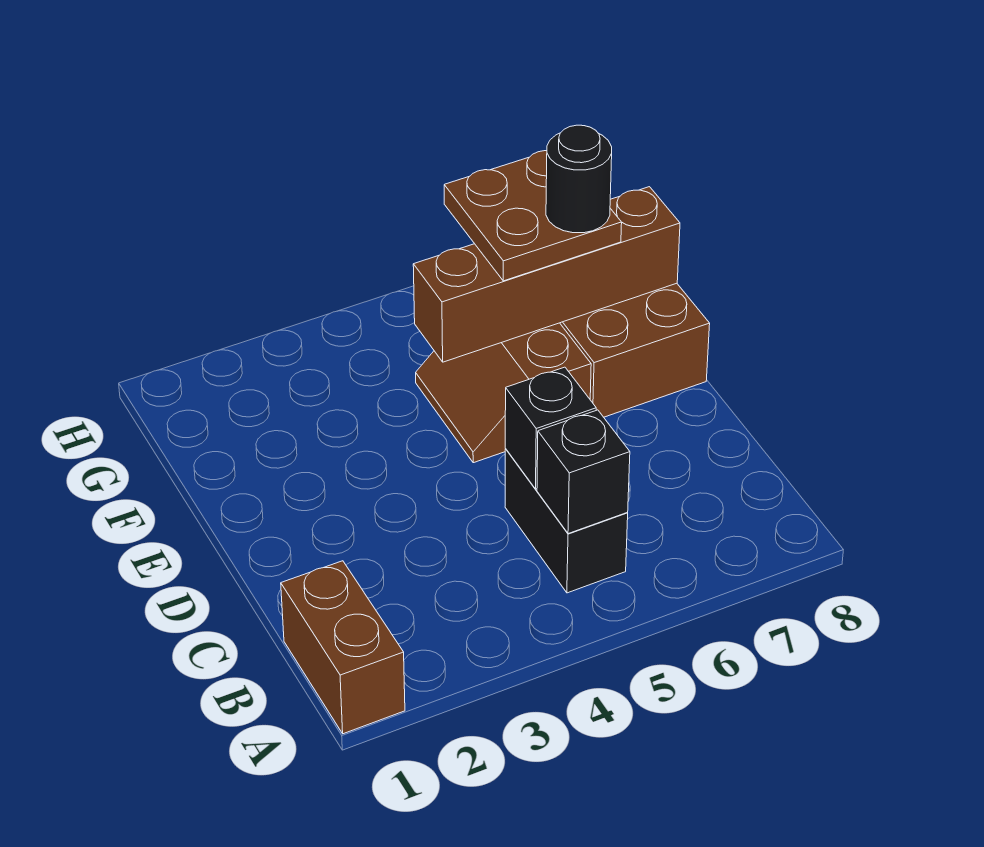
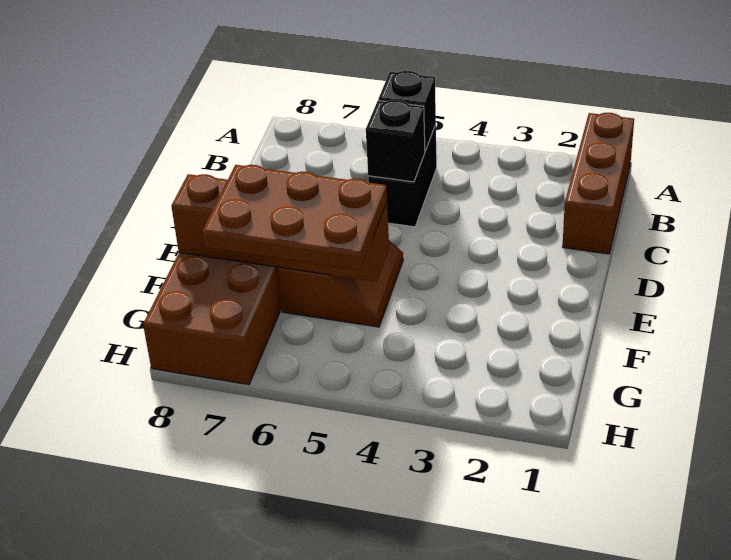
brown 1x2 brick [281,561,405,734] -> brown 1x3 brick [563,113,634,254]
brown 2x2 plate [444,151,622,281] -> brown 2x3 plate [202,165,387,270]
black 1x1 round brick [546,125,612,233] -> none

